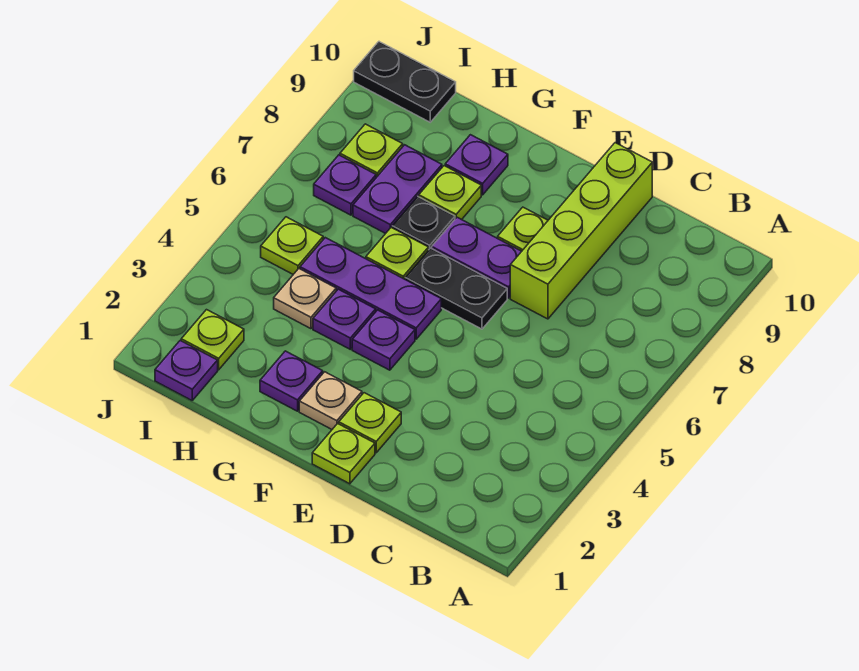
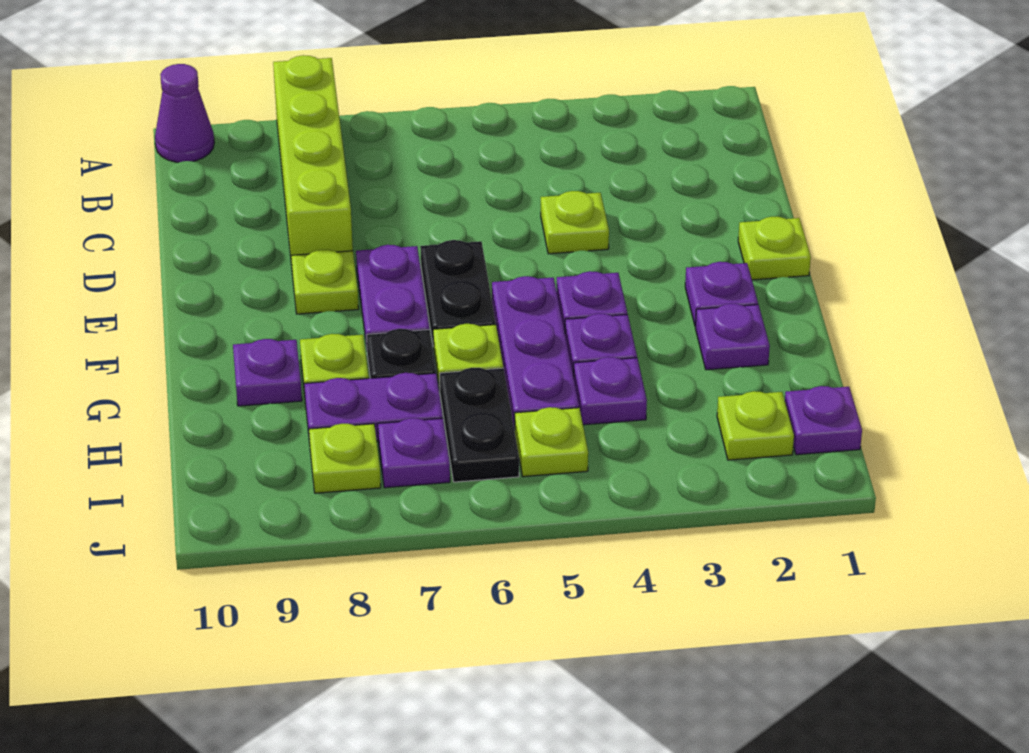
none -> purple 1x1 cone [155,64,214,162]
lime 1x4 brick [510,143,652,319] -> lime 1x4 brick turned to [273,55,353,265]
lime 1x1 plate [339,393,401,453] -> lime 1x1 plate moved to [541,191,609,254]
tan 1x1 plate [299,372,362,429] -> purple 1x1 plate [685,262,758,327]
tan 1x1 plate [274,269,336,329] -> purple 1x1 plate [574,357,647,425]
black 1x2 plate [354,42,456,122] -> black 1x2 plate moved to [440,368,519,482]

